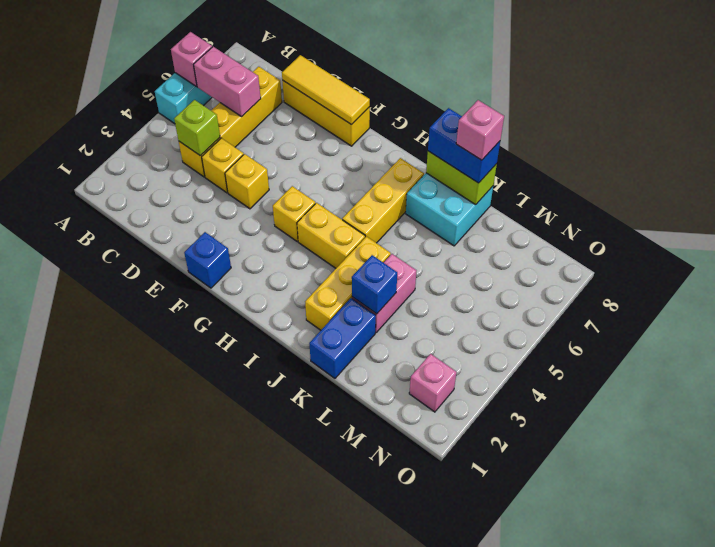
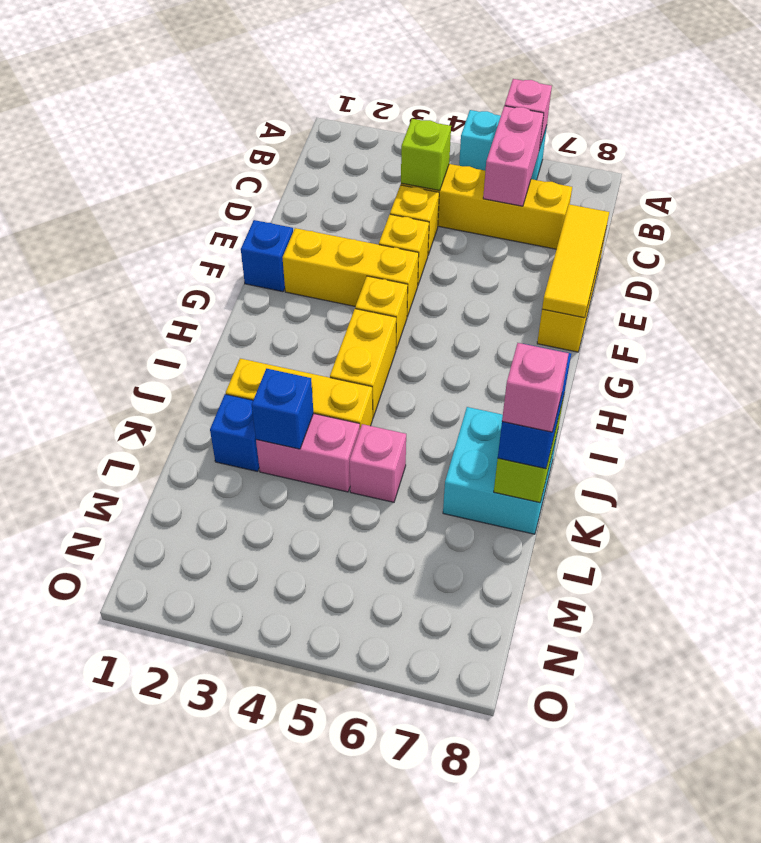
yellow 1x3 brick [342,158,424,243] -> yellow 1x3 brick moved to [282,228,419,317]
blue 1x2 brick [309,298,376,378] -> blue 1x1 brick [210,394,259,472]
pink 1x1 brick [409,354,457,412] -> pink 1x1 brick moved to [349,424,406,502]

